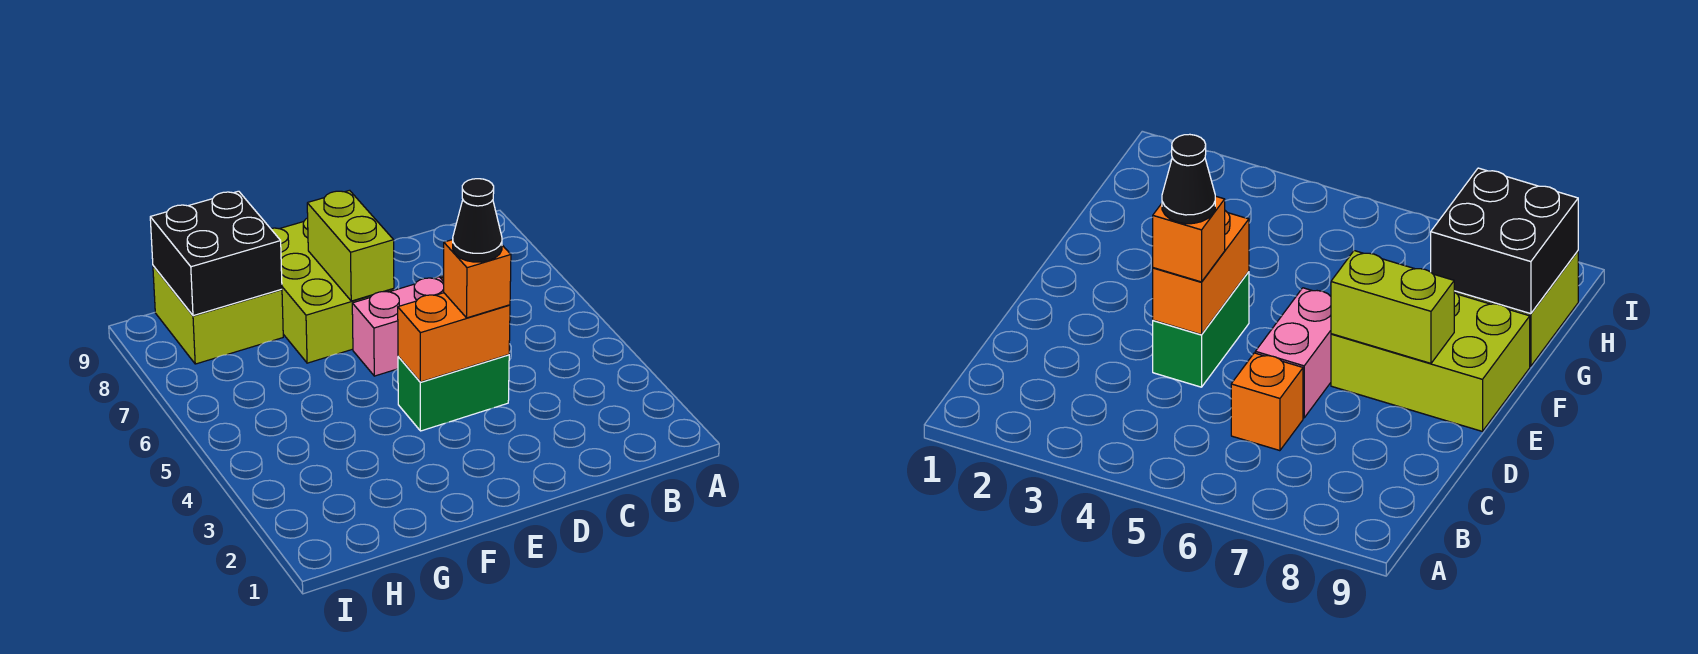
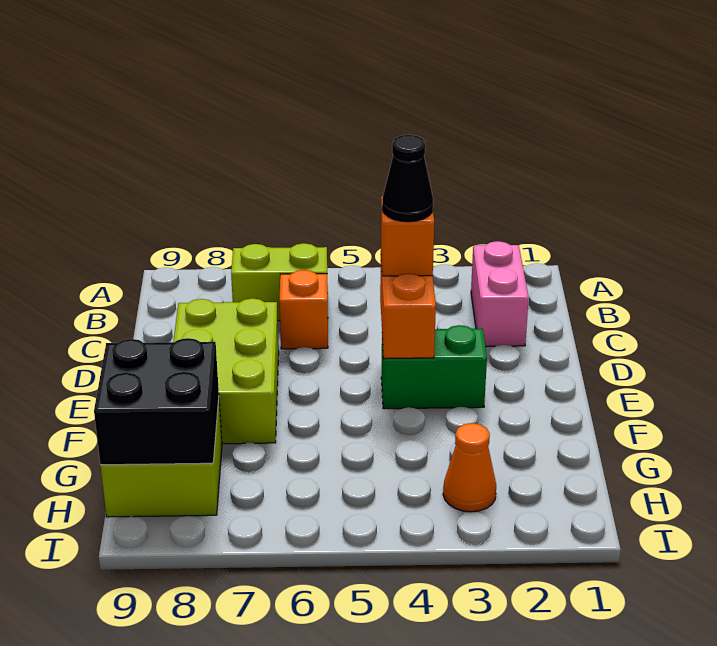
green 1x2 brick [398,355,509,431] -> green 1x2 brick turned to [381,325,487,409]
pink 1x2 brick [352,277,444,376] -> pink 1x2 brick moved to [471,241,529,347]
lime 2x3 brick [270,218,394,363] -> lime 2x3 brick turned to [173,298,279,444]
lime 1x2 brick [307,190,394,301] -> lime 1x2 brick moved to [231,243,328,321]
none -> orange 1x1 cone [443,423,496,512]

